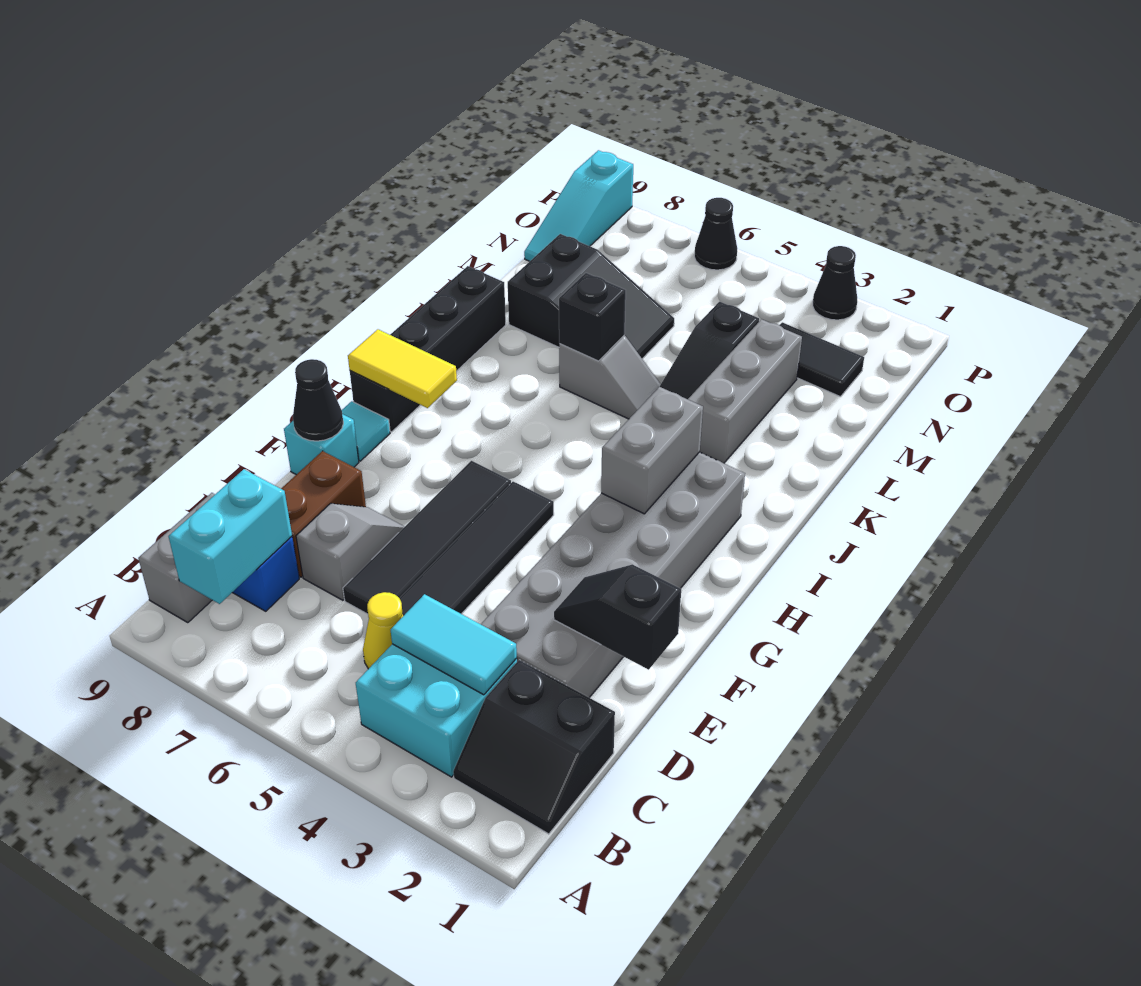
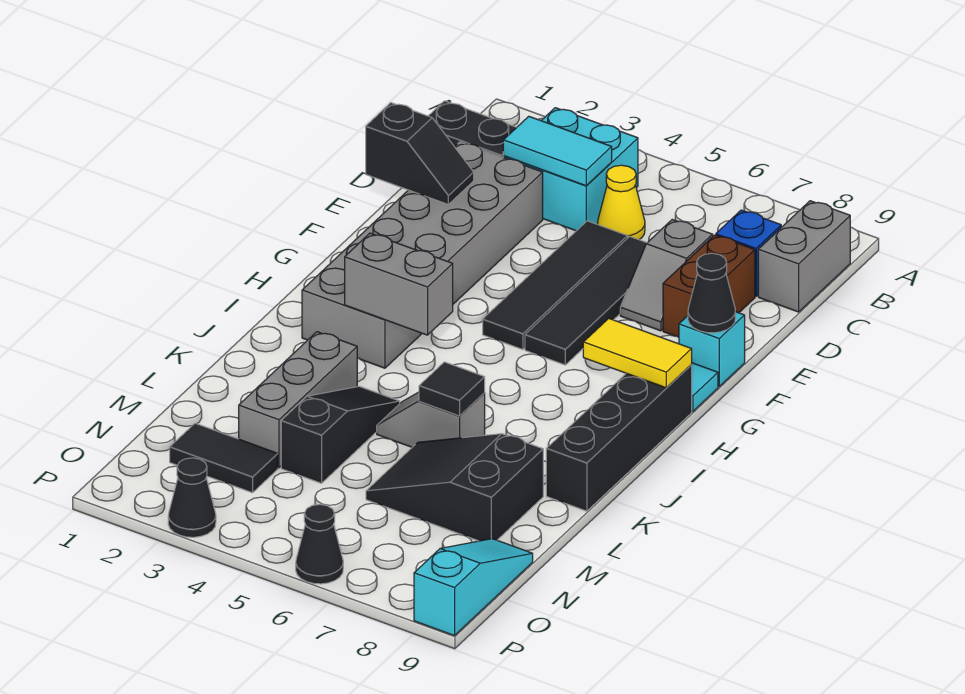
cyan 1x2 brick [169,469,292,604] -> none
grey 1x2 brick [601,387,703,514] -> grey 1x2 brick turned to [345,233,453,335]
black 1x1 brick [559,273,626,361] -> black 1x1 tile [419,362,485,416]

